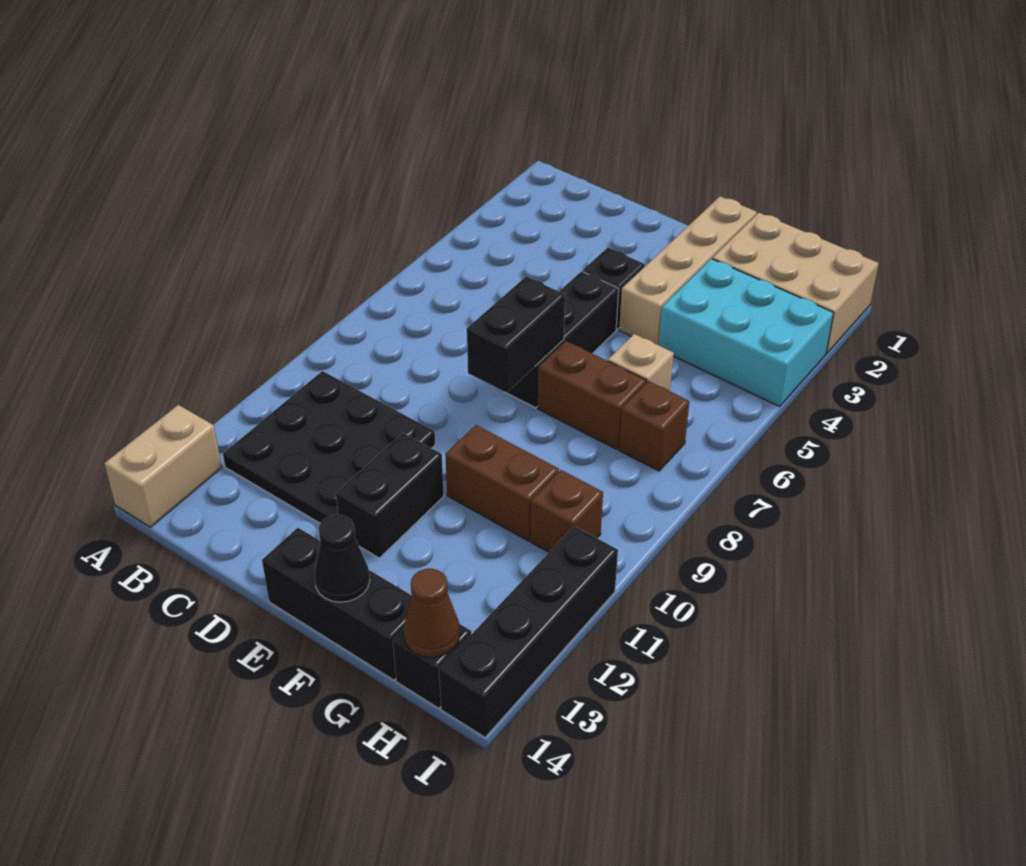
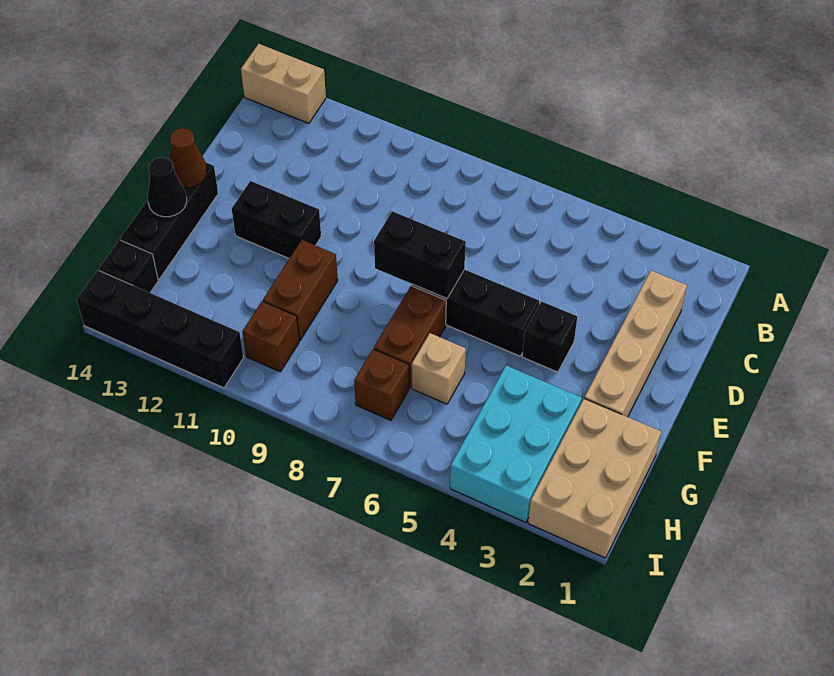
black 3x3 plate [223,371,435,523] -> none
tan 1x4 brick [619,196,757,345] -> tan 1x4 brick turned to [584,271,687,417]
brown 1x1 cone [404,569,460,658] -> brown 1x1 cone moved to [169,128,207,187]

